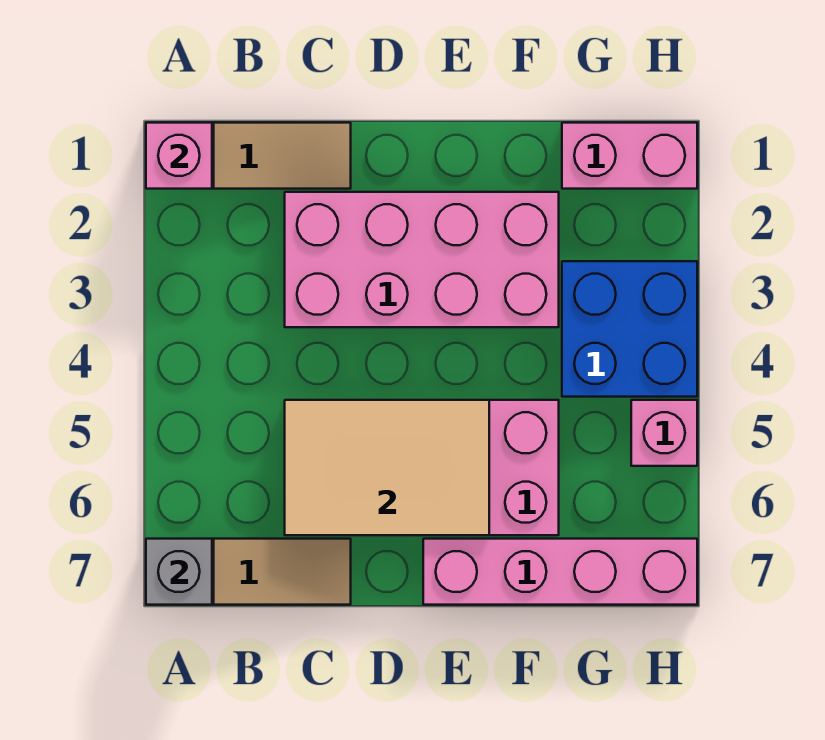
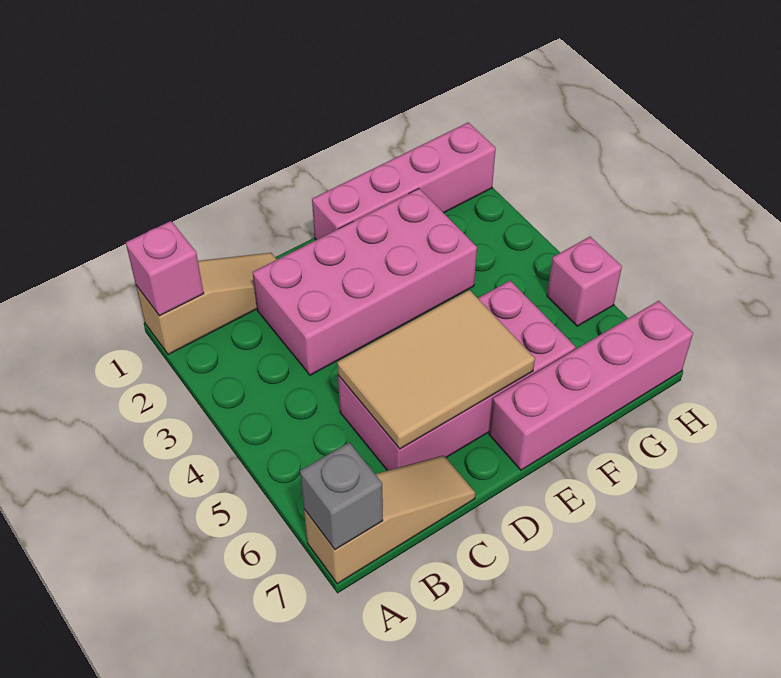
pink 1x2 brick [562,123,697,189] -> pink 1x4 brick [312,122,496,240]
blue 2x2 brick [562,261,697,397] -> none

